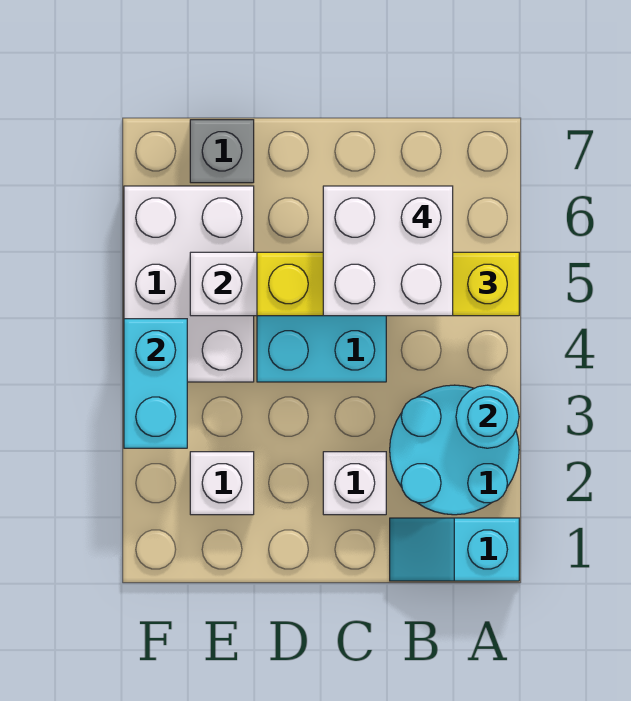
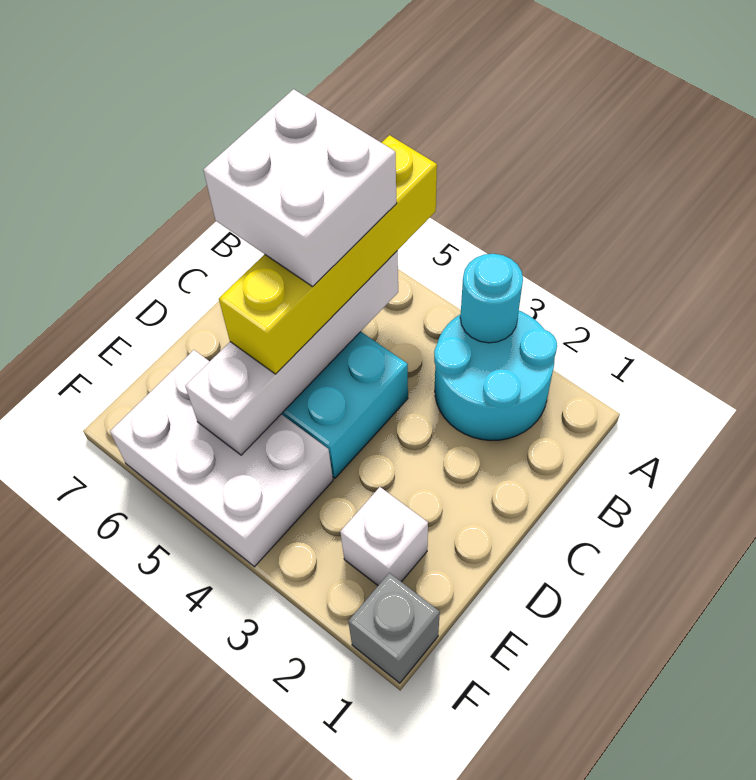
cyan 1x2 slope [390,518,519,581] -> none
white 1x1 brick [323,452,386,515] -> none
grey 1x1 brick [190,120,254,183] -> grey 1x1 brick moved to [348,573,440,683]
cyan 1x2 brick [124,319,187,448] -> none

